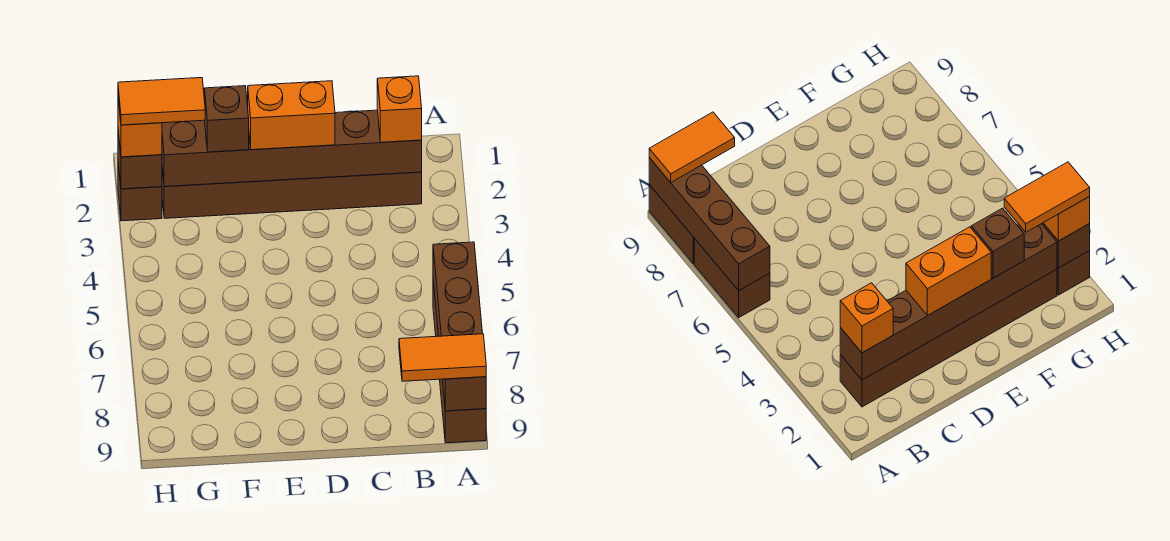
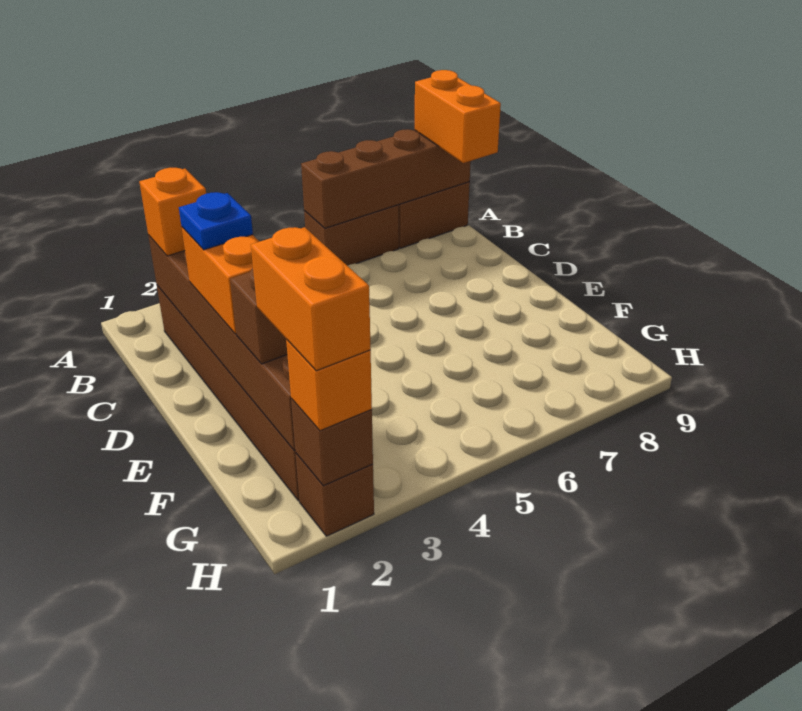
orange 1x2 tile [399,334,486,381] -> orange 1x2 brick [415,70,501,163]
none -> blue 1x1 plate [179,192,253,250]
orange 1x2 tile [118,78,205,125] -> orange 1x2 brick [251,227,371,371]

